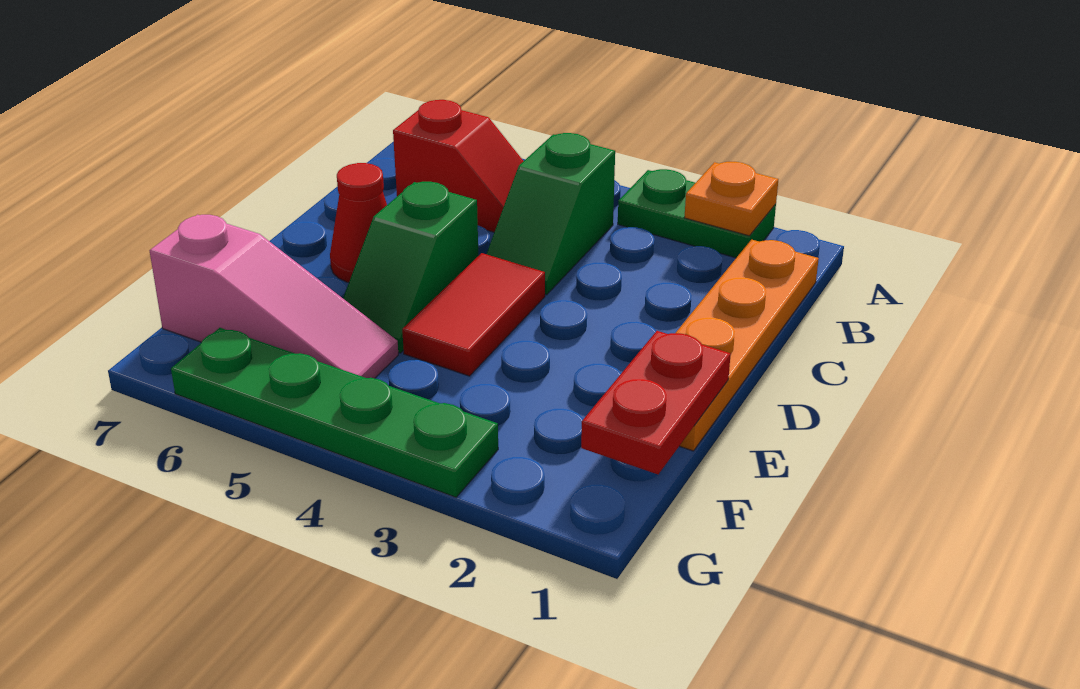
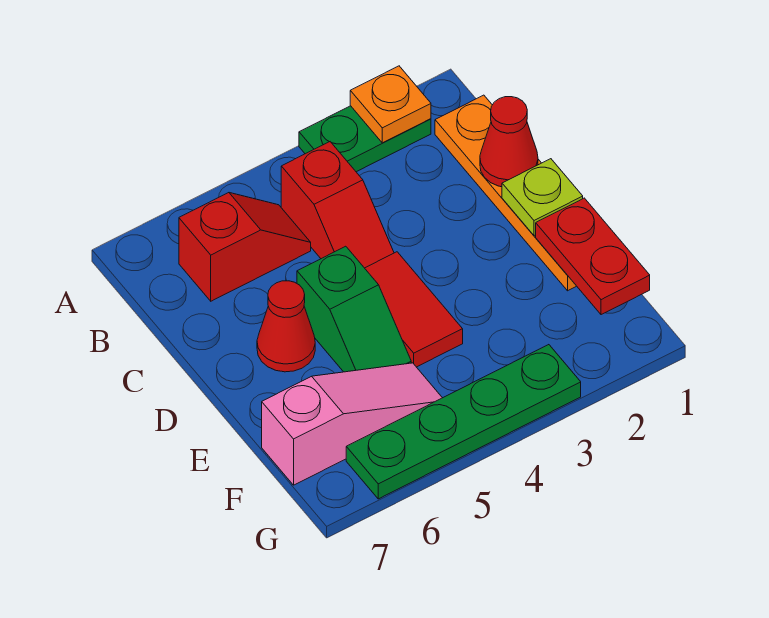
green 1x2 slope [487,133,615,295] -> red 1x2 slope [281,142,394,268]
none -> red 1x1 cone [480,97,538,187]
none -> lime 1x1 plate [502,159,583,236]

